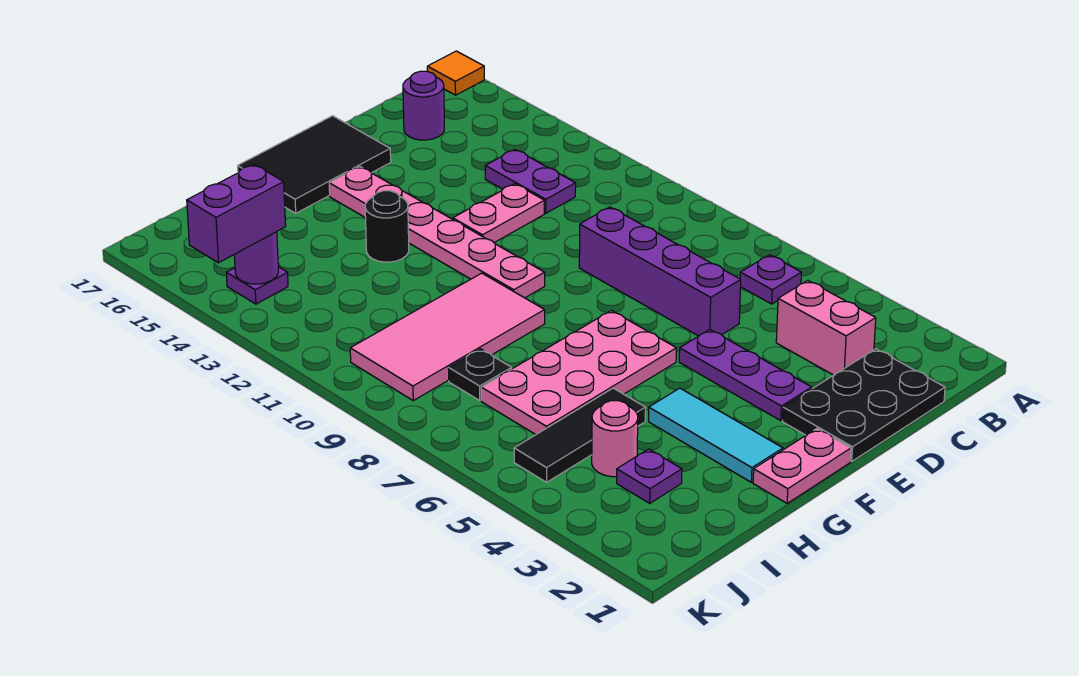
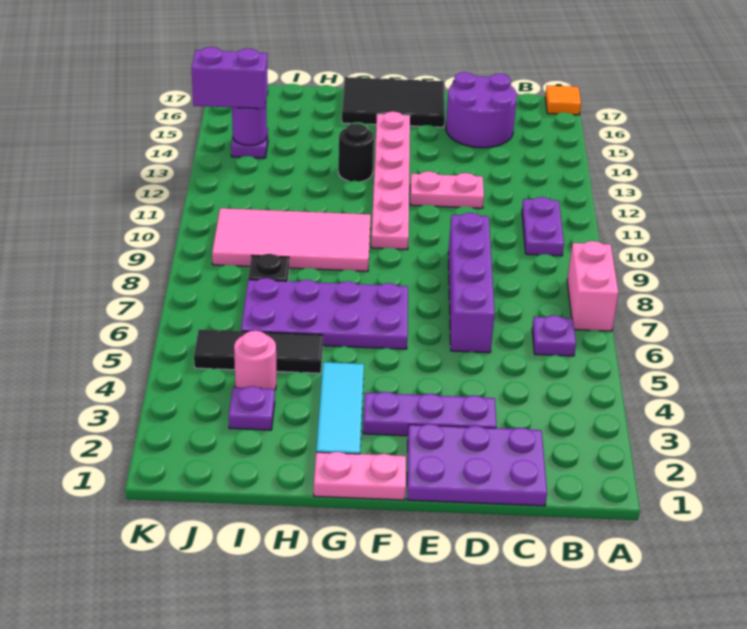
black 2x3 plate [782,349,945,461] -> purple 2x3 plate [407,424,547,506]
pink 1x2 brick [776,281,876,375] -> pink 1x2 brick moved to [567,241,618,331]
purple 1x2 plate [485,149,576,213] -> purple 1x2 plate moved to [522,197,564,256]
purple 1x1 round brick [403,71,444,140] -> purple 2x2 round brick [446,72,517,148]
purple 1x3 plate [679,330,812,420] -> purple 1x3 plate turned to [363,392,497,436]
pink 2x4 plate [481,311,676,435] -> purple 2x4 plate [241,278,408,349]

